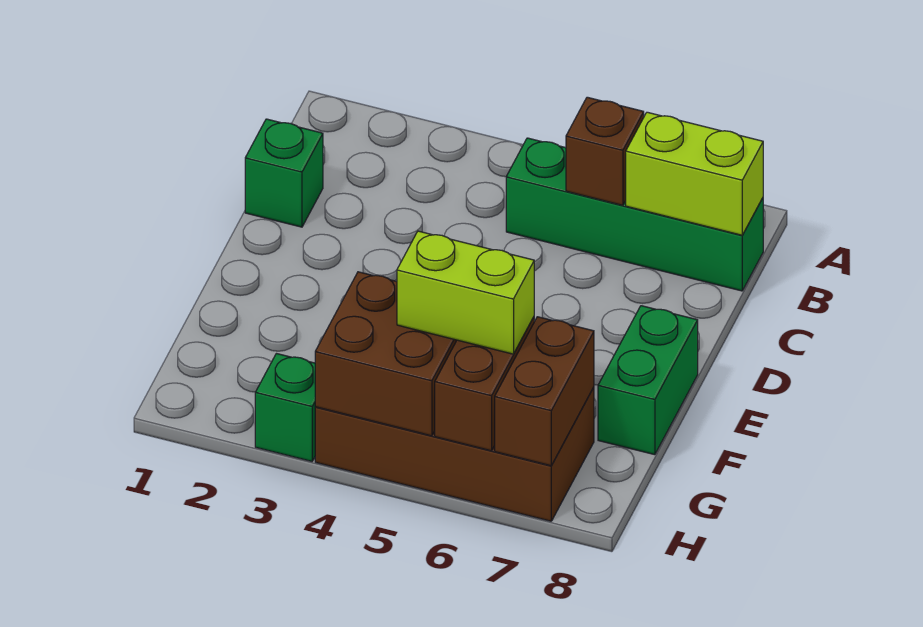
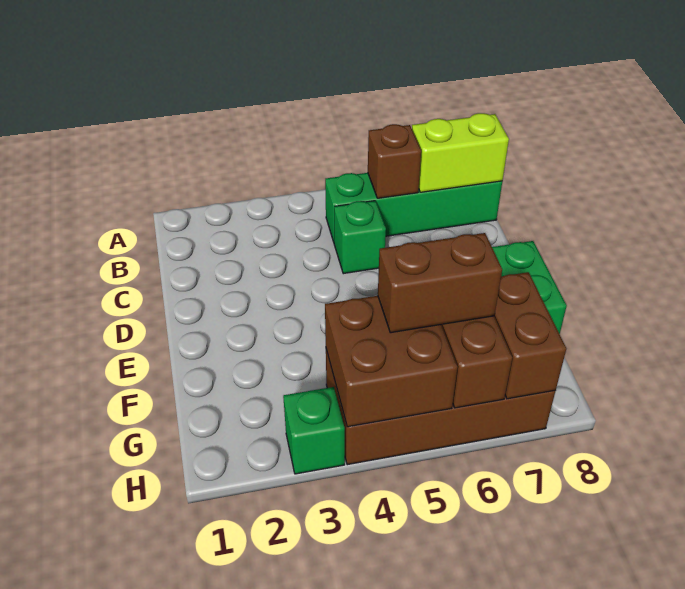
green 1x1 brick [245,119,323,227] -> green 1x1 brick moved to [334,201,386,274]
lime 1x2 brick [397,231,534,354] -> brown 1x2 brick [378,233,502,333]

